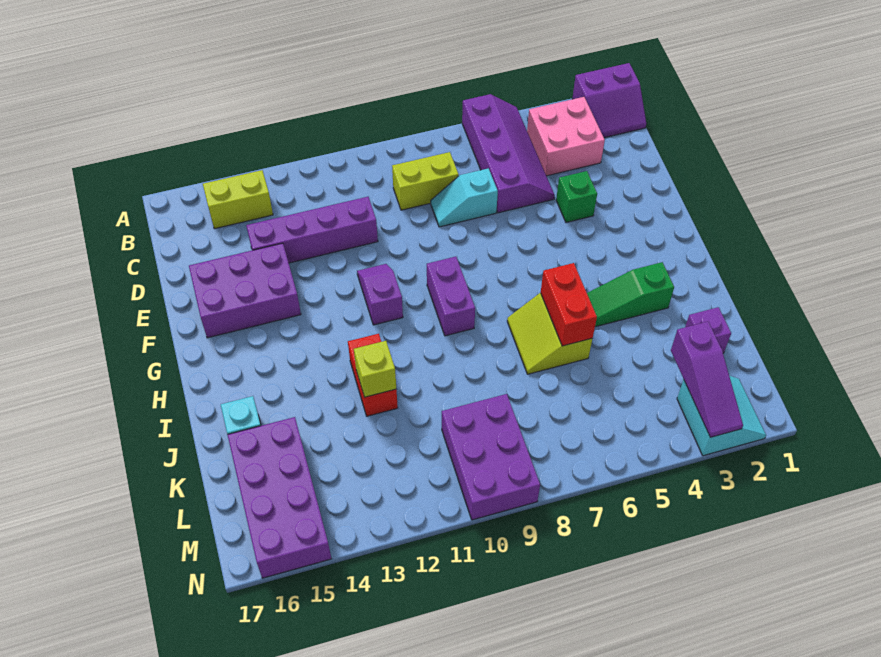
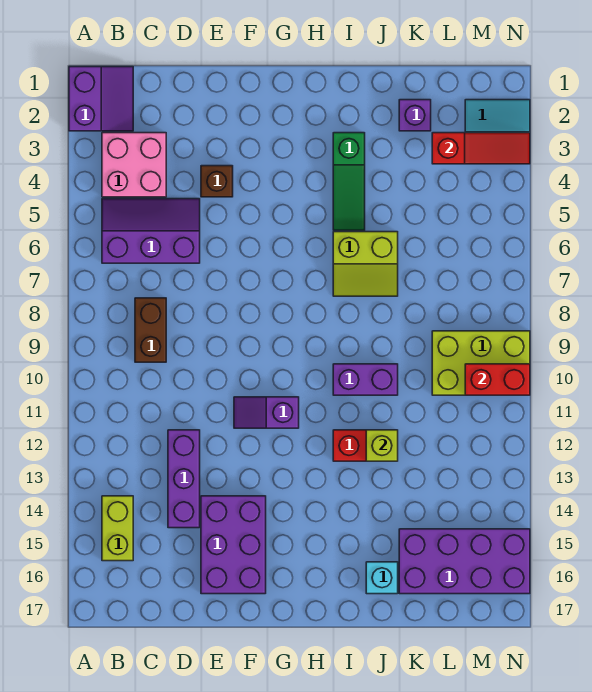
purple 2x4 slope [462,94,555,213] -> purple 2x3 slope [102,199,200,263]
lime 1x2 brick [392,152,459,210] -> brown 1x2 brick [135,298,166,362]
cyan 1x2 slope [431,168,498,227] -> none
purple 1x4 brick [246,197,378,263] -> purple 1x3 brick [168,430,200,528]
green 1x1 brick [556,171,597,222] -> brown 1x1 brick [201,166,233,197]
purple 1x2 brick [427,257,475,336] -> purple 1x2 brick moved to [333,364,398,395]
red 1x2 brick [541,263,597,346] -> red 1x2 brick moved to [465,364,530,395]
purple 1x3 slope [671,322,743,437] -> red 1x3 slope [432,133,530,164]
purple 2x3 brick [442,394,540,520] -> lime 2x3 brick [432,331,530,395]

